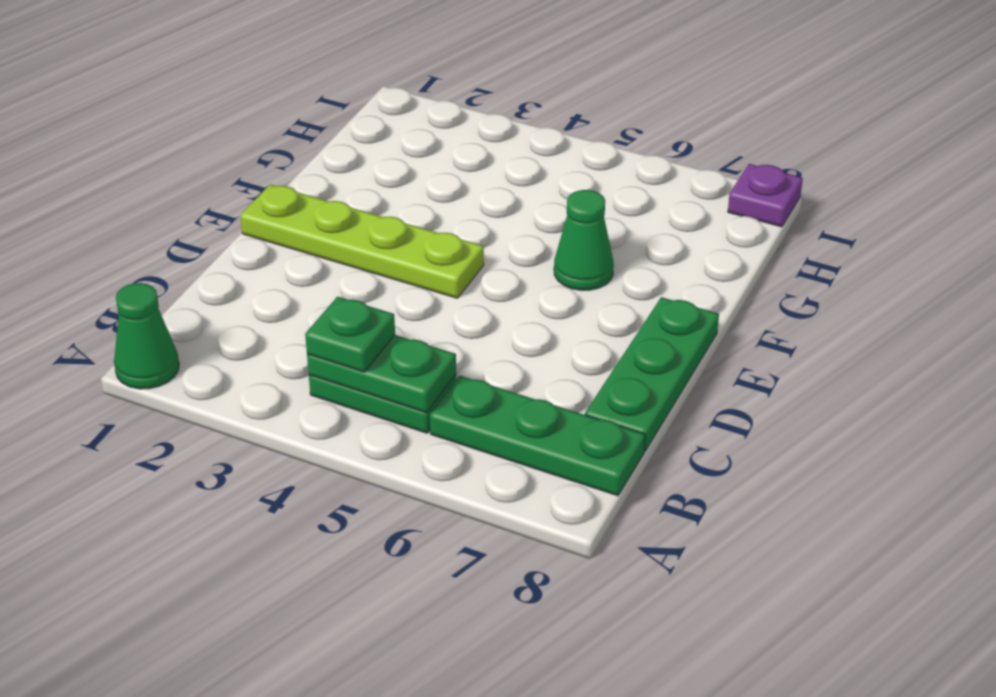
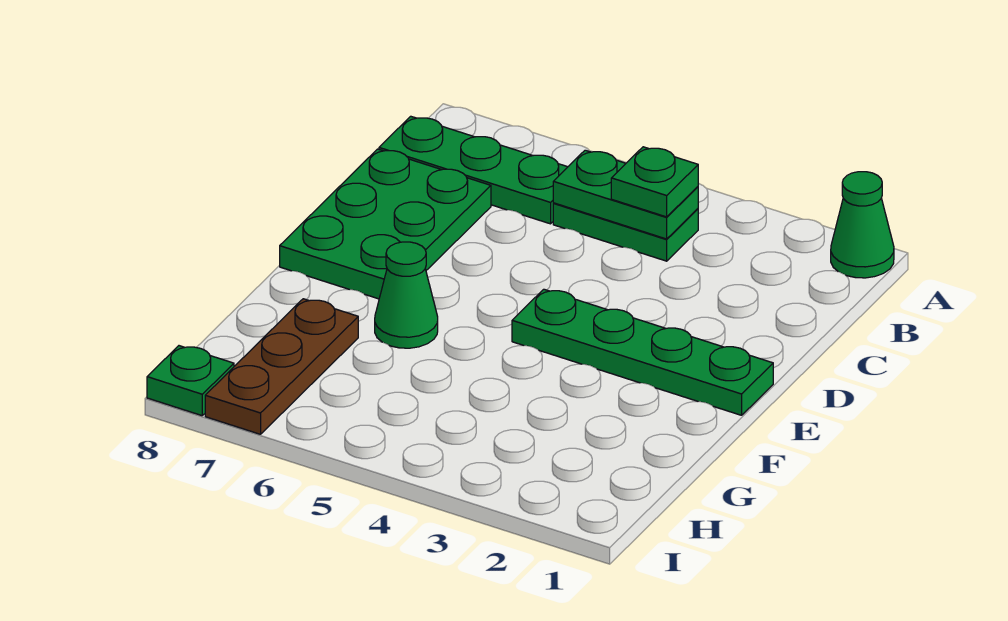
green 1x3 plate [585,297,719,452] -> green 2x3 plate [280,149,491,299]
lime 1x4 plate [240,184,484,298] -> green 1x4 plate [512,289,773,415]
none -> brown 1x3 plate [205,299,358,434]
purple 1x1 plate [728,164,803,227] -> green 1x1 plate [147,346,234,416]

